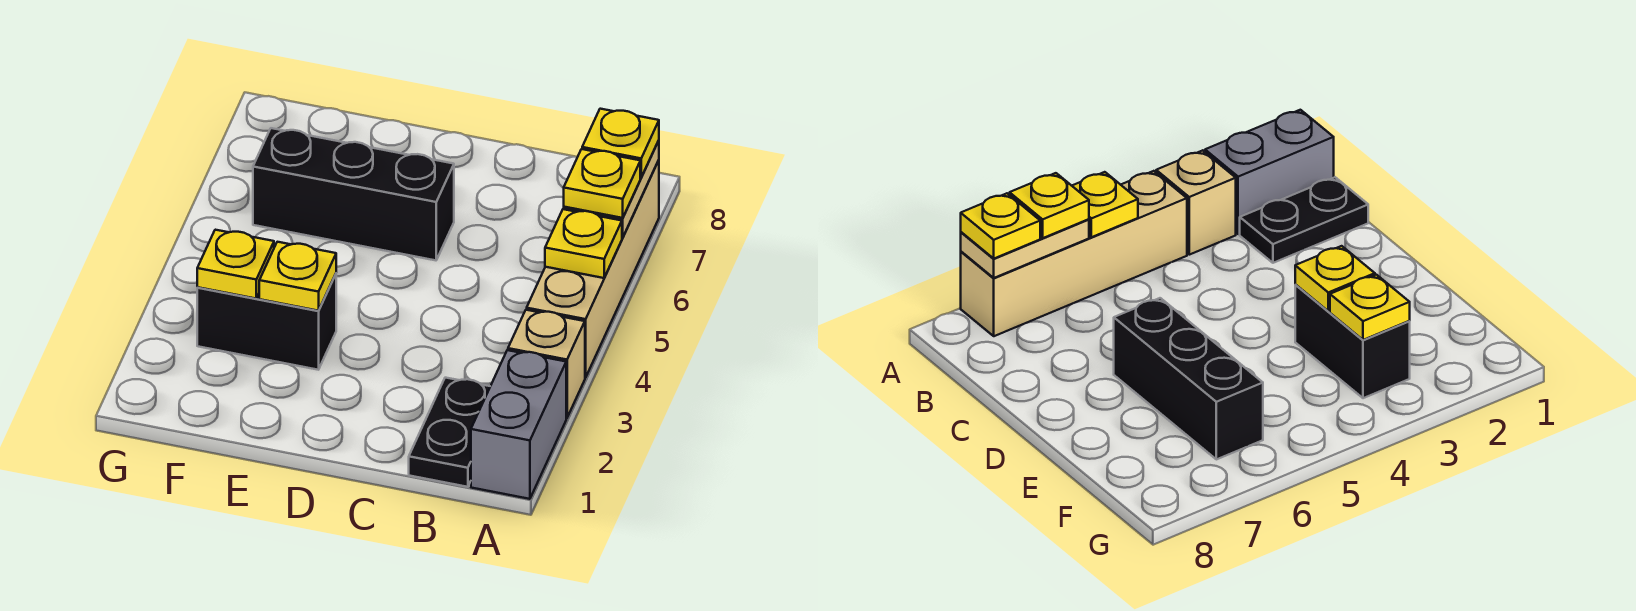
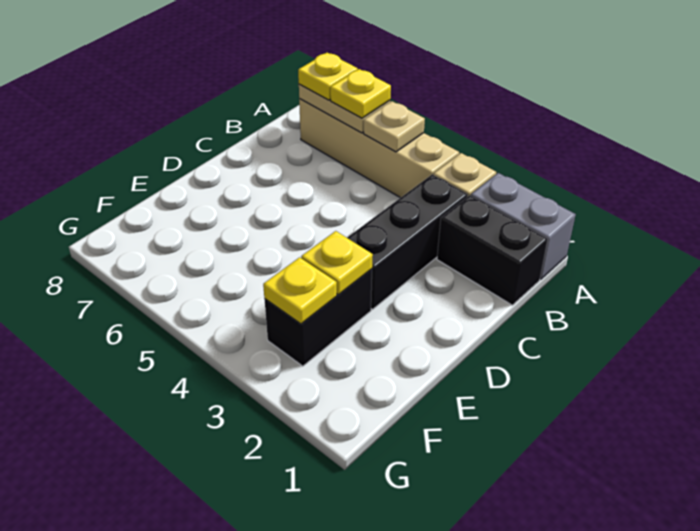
yellow 1x1 plate [545,209,622,278] -> tan 1x1 plate [364,101,425,152]
black 1x2 plate [409,378,490,487] -> black 1x2 brick [437,195,548,305]
black 1x3 brick [253,128,454,260] -> black 1x3 brick moved to [347,175,468,309]

